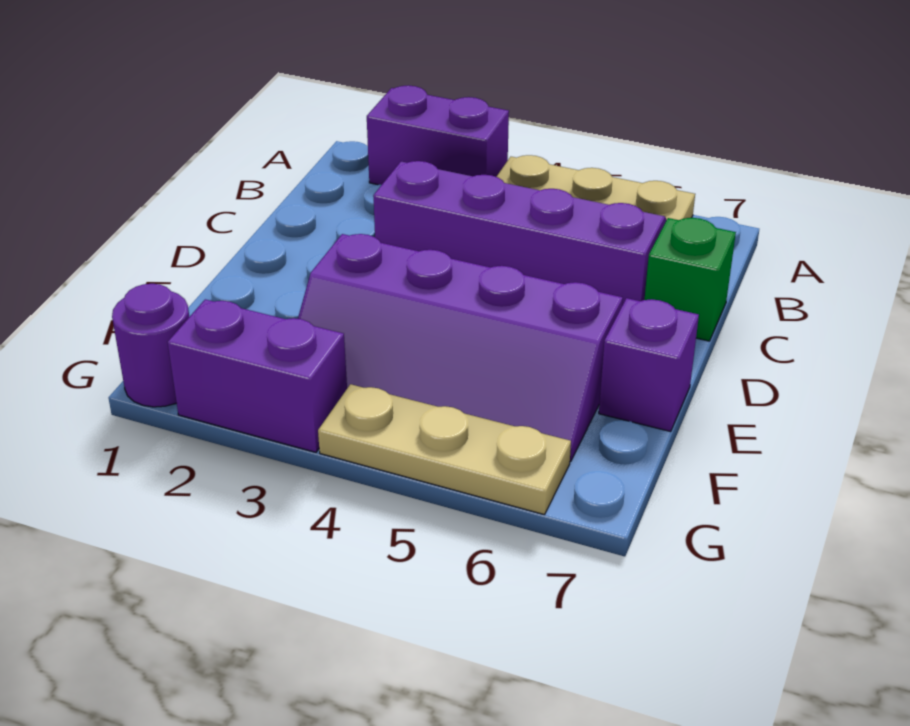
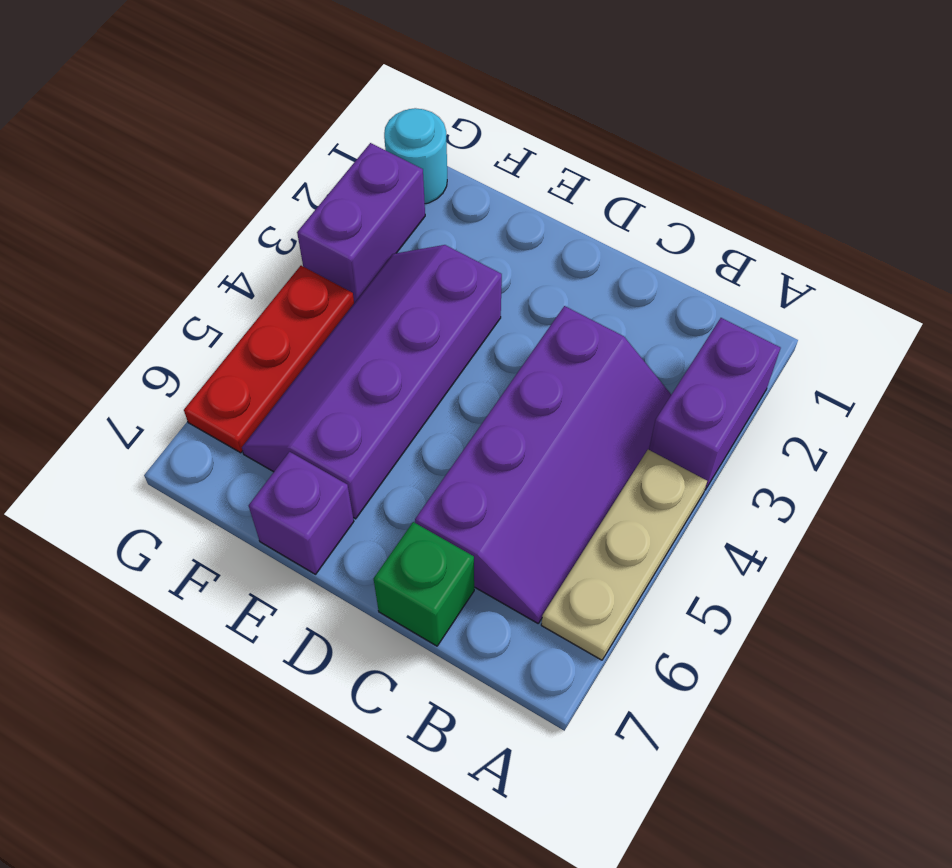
purple 1x1 round brick [112,284,189,407] -> cyan 1x1 round brick [384,108,447,204]
tan 1x3 plate [318,384,571,515] -> red 1x3 plate [184,266,354,453]

